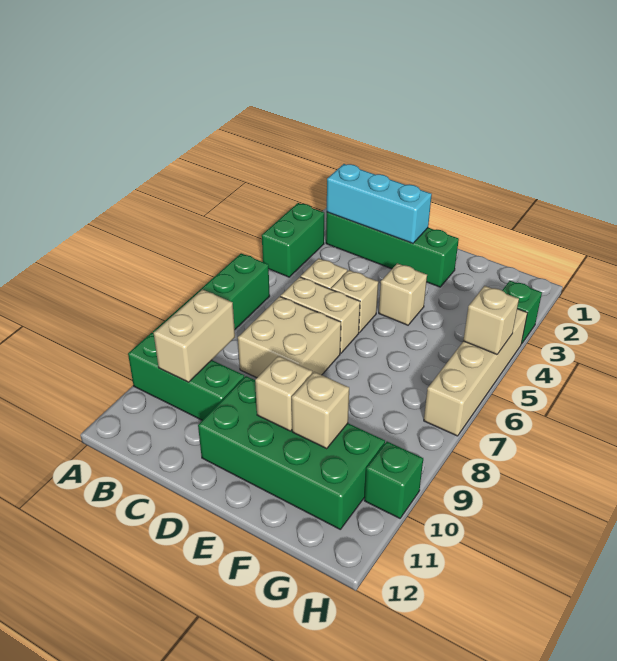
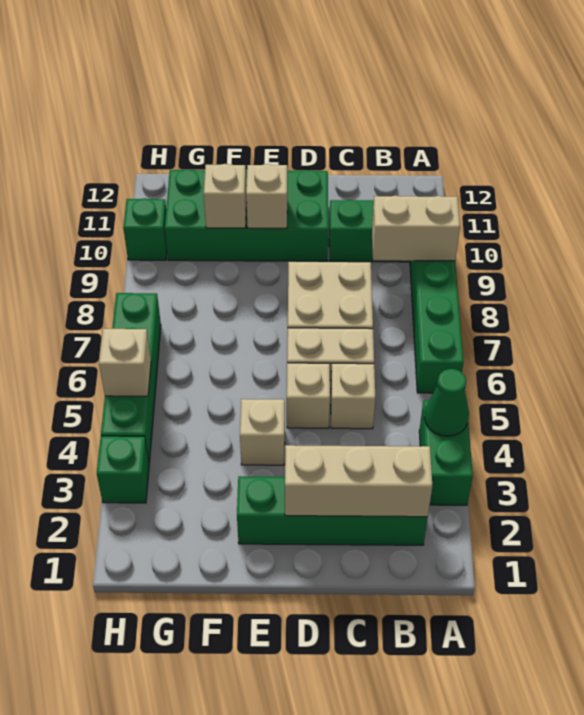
none -> green 1x1 cone [424,369,469,436]
cyan 1x3 brick [327,164,432,243] -> tan 1x3 brick [285,445,432,517]
tan 1x2 brick [154,289,235,382] -> tan 1x2 brick turned to [372,196,460,261]
tan 1x4 brick [424,309,527,436] -> green 1x4 brick [101,293,161,463]

